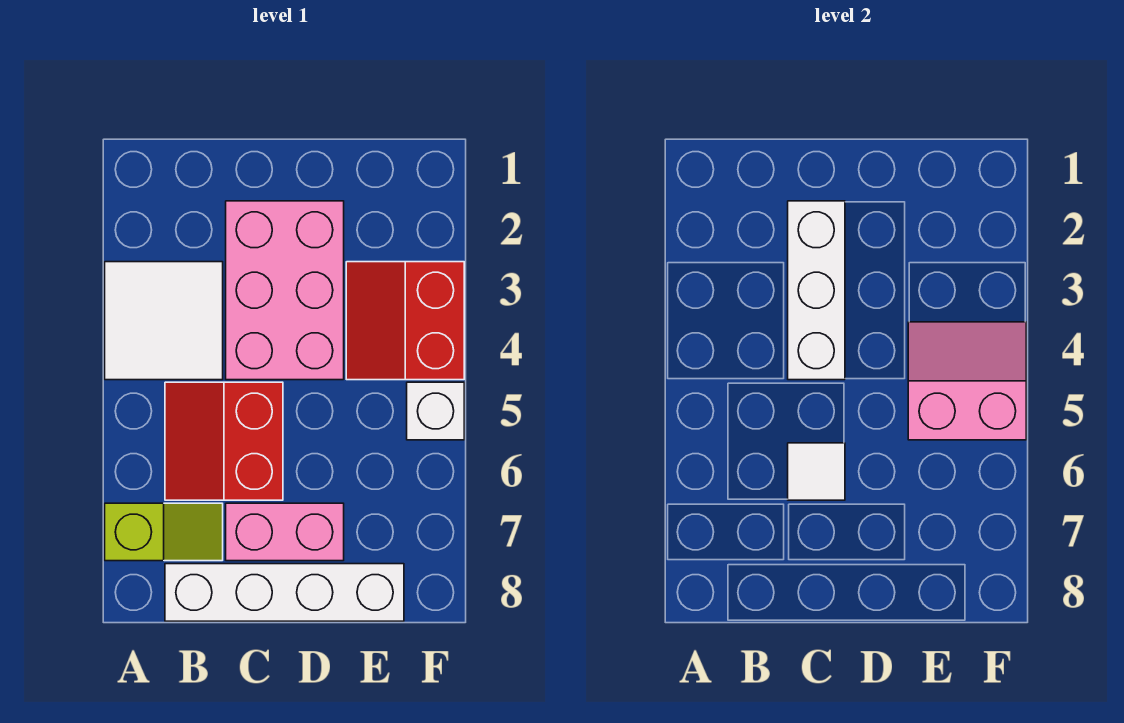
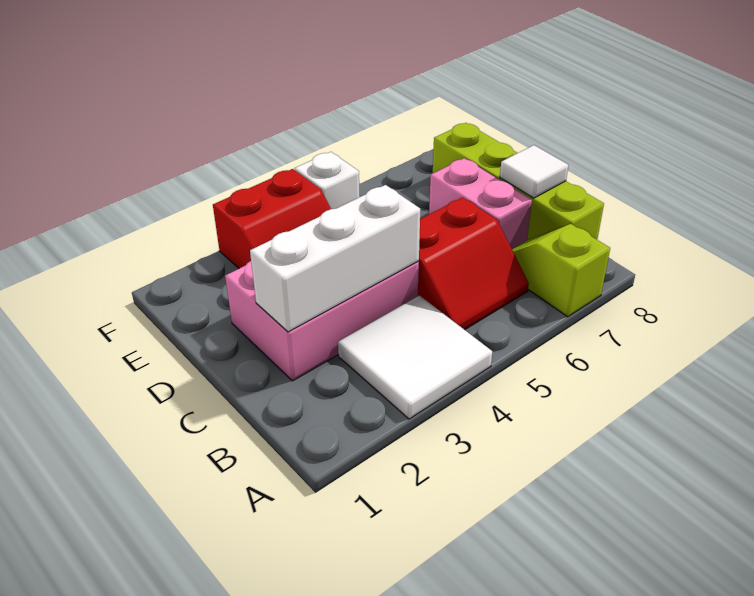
white 1x4 brick [165,564,404,621] -> lime 1x4 brick [433,123,604,240]
white 1x1 tile [788,443,845,500] -> white 1x1 tile moved to [500,145,568,198]
pink 2x2 slope [908,322,1026,440] -> none

